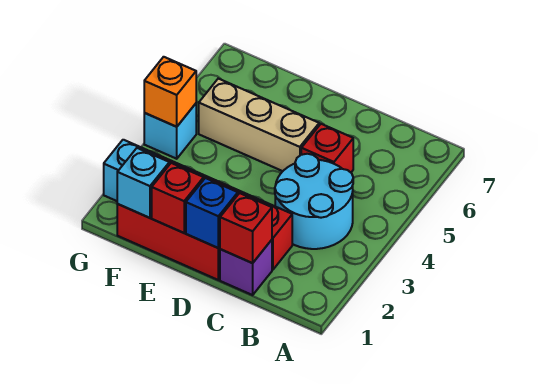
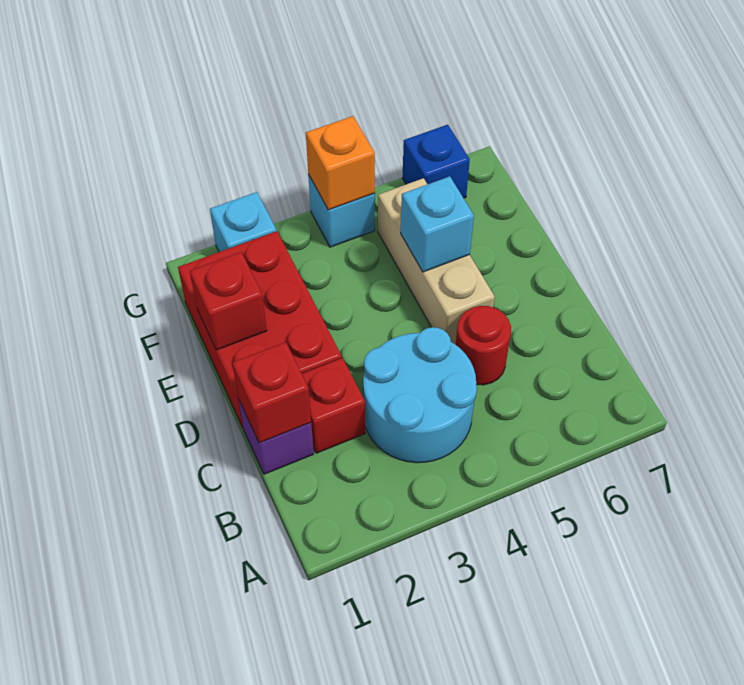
red 1x1 brick [301,124,353,172] -> red 1x1 round brick [456,306,511,385]
blue 1x1 brick [186,178,238,248] -> blue 1x1 brick moved to [402,125,470,198]
cyan 1x1 brick [117,148,169,218] -> cyan 1x1 brick moved to [401,176,474,272]

